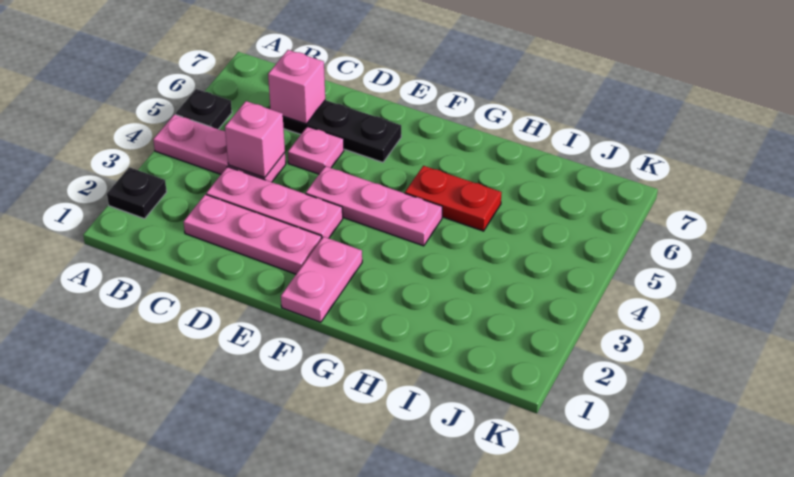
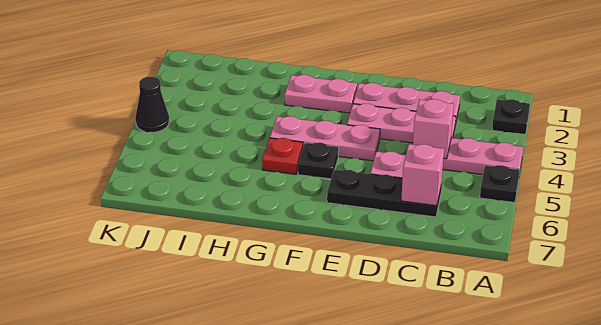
pink 1x2 plate [281,237,362,322] -> pink 1x2 plate turned to [285,75,357,113]
none -> black 1x1 plate [298,142,339,179]
red 1x2 plate [405,166,502,231] -> red 1x1 plate [262,138,303,174]
none -> black 1x1 cone [135,77,169,133]

